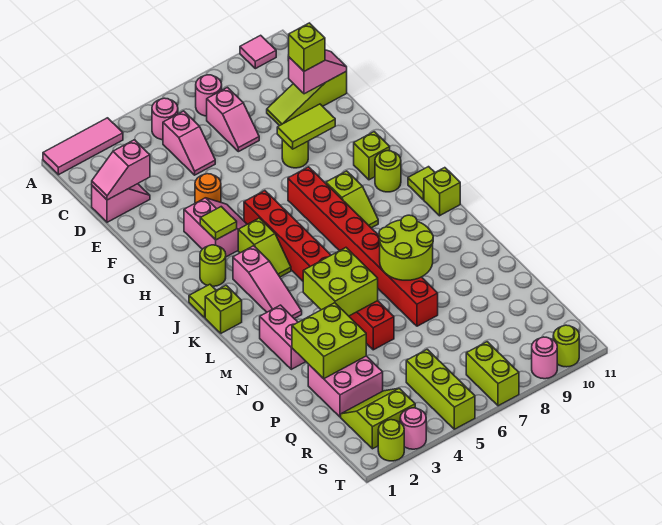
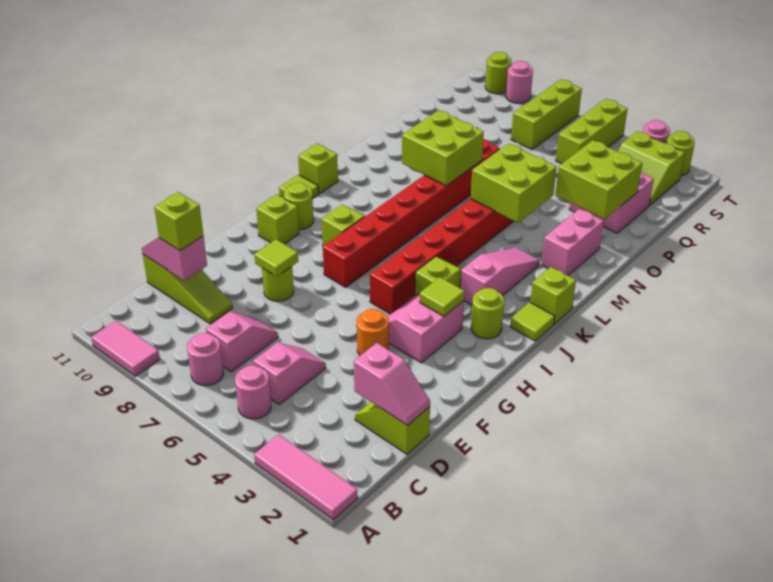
pink 1x1 tile [240,35,276,69] -> pink 1x2 tile [91,321,160,376]
pink 1x2 slope [92,184,150,222] -> lime 1x2 slope [355,402,430,454]
lime 1x2 tile [277,104,335,149] -> lime 1x1 tile [254,239,298,276]
lime 2x2 round brick [379,215,433,280] -> lime 2x2 brick [402,110,484,186]
lime 1x2 brick [466,342,519,406] -> lime 1x3 brick [511,79,582,149]

